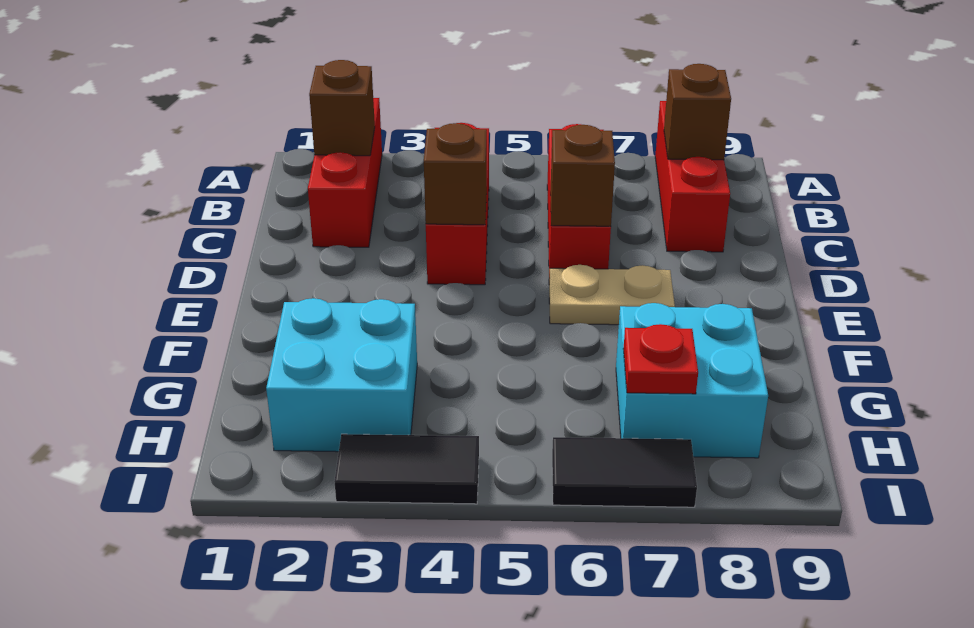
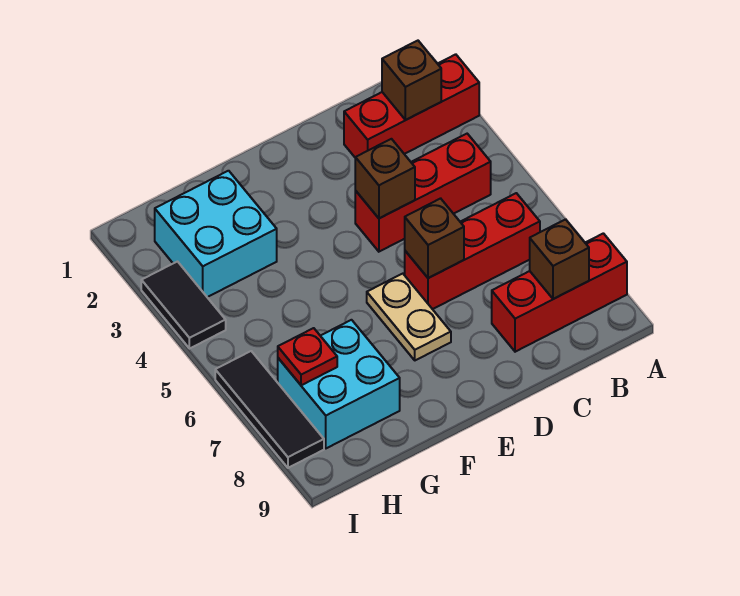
black 1x2 tile [552,437,697,507] -> black 1x3 tile [215,351,324,468]

